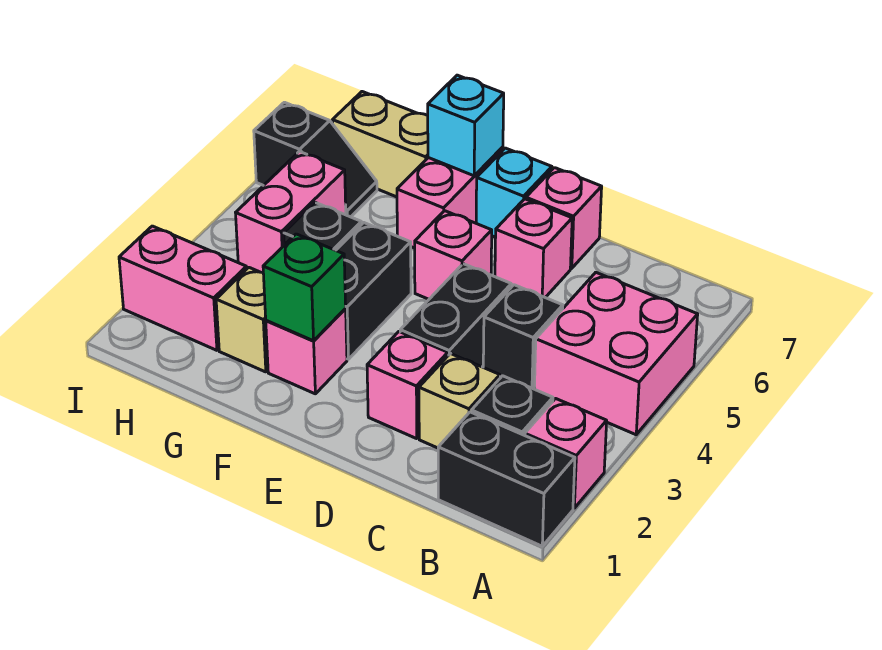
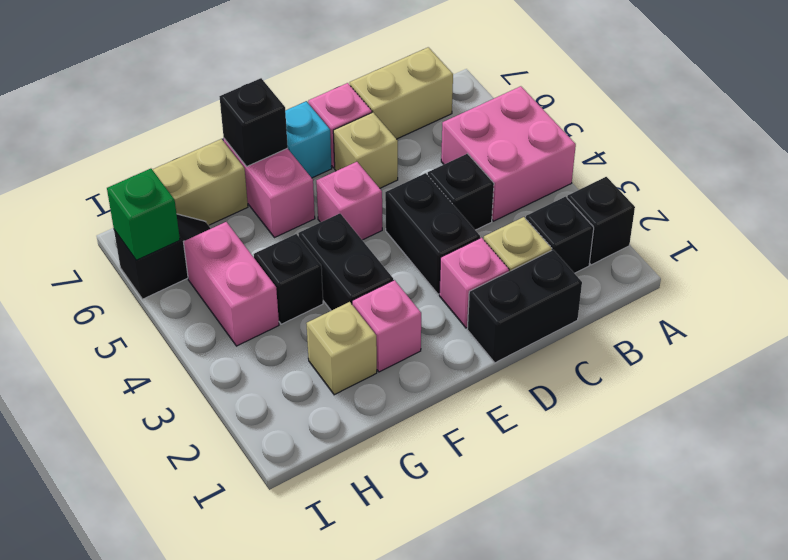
black 1x2 brick [438,412,575,546] -> black 1x2 brick moved to [467,250,582,363]
pink 1x1 brick [525,399,607,508] -> black 1x1 brick [567,177,635,265]
none -> tan 1x2 brick [350,47,453,139]
pink 1x1 brick [495,199,572,297] -> tan 1x1 brick [333,112,398,188]
green 1x1 brick [263,234,346,341] -> green 1x1 brick moved to [107,169,180,260]
cyan 1x1 brick [428,75,504,176] -> black 1x1 brick [220,78,288,167]
pink 1x2 brick [119,226,246,350] -> none

